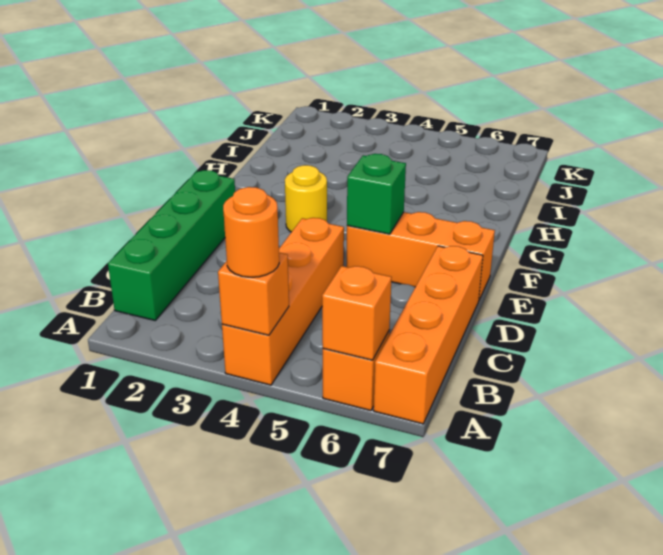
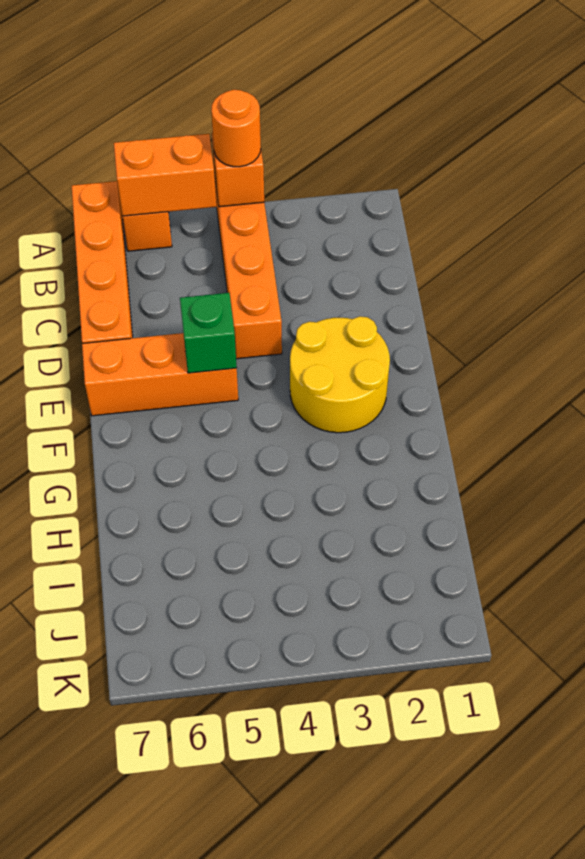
orange 1x1 brick [322,266,392,360] -> orange 1x2 brick [114,134,216,216]
green 1x4 brick [108,170,235,320] -> none
yellow 1x1 round brick [285,165,327,232] -> yellow 2x2 round brick [290,316,390,433]

